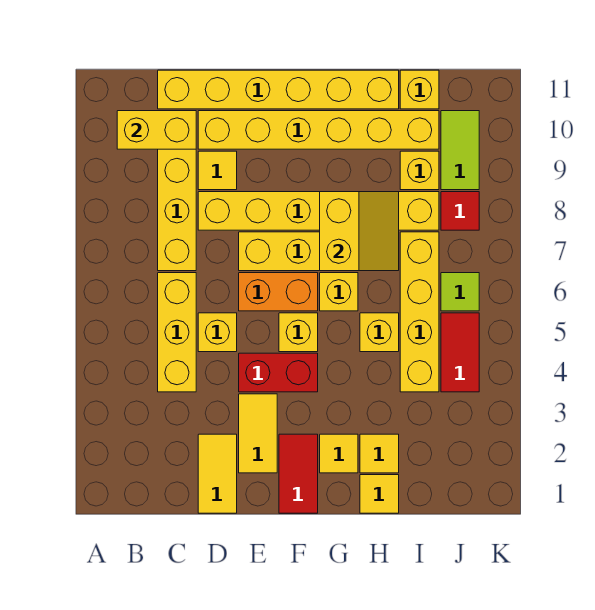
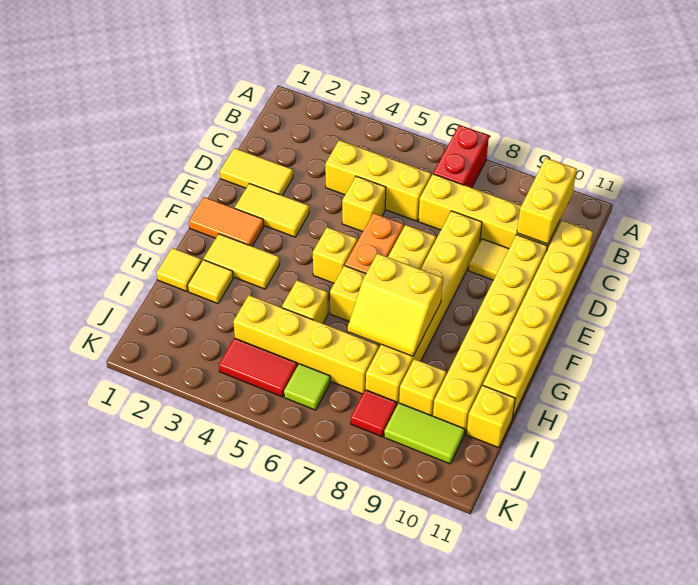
red 1x2 brick [239,353,318,392] -> red 1x2 brick moved to [433,125,489,188]
red 1x2 tile [279,434,318,513] -> orange 1x2 tile [189,197,264,246]
yellow 1x1 tile [320,434,358,473] -> yellow 1x2 tile [204,234,280,289]

